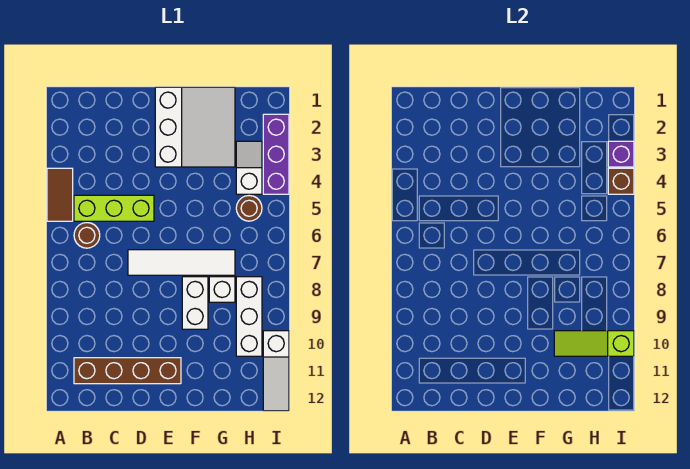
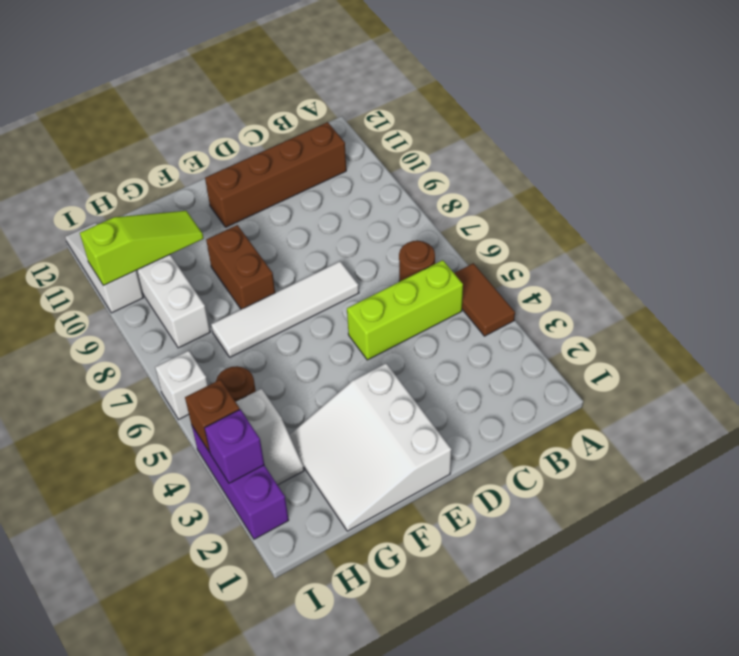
white 1x2 brick [182,277,208,329] -> brown 1x2 brick [206,225,275,309]
white 1x1 brick [209,277,235,302] -> white 1x1 brick moved to [155,351,208,419]

